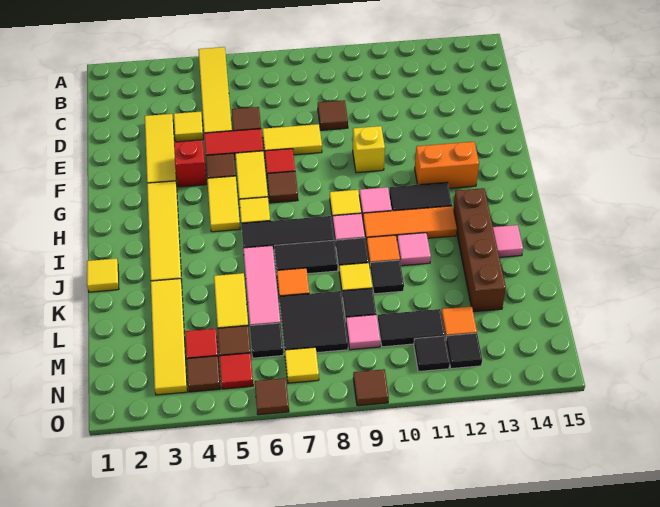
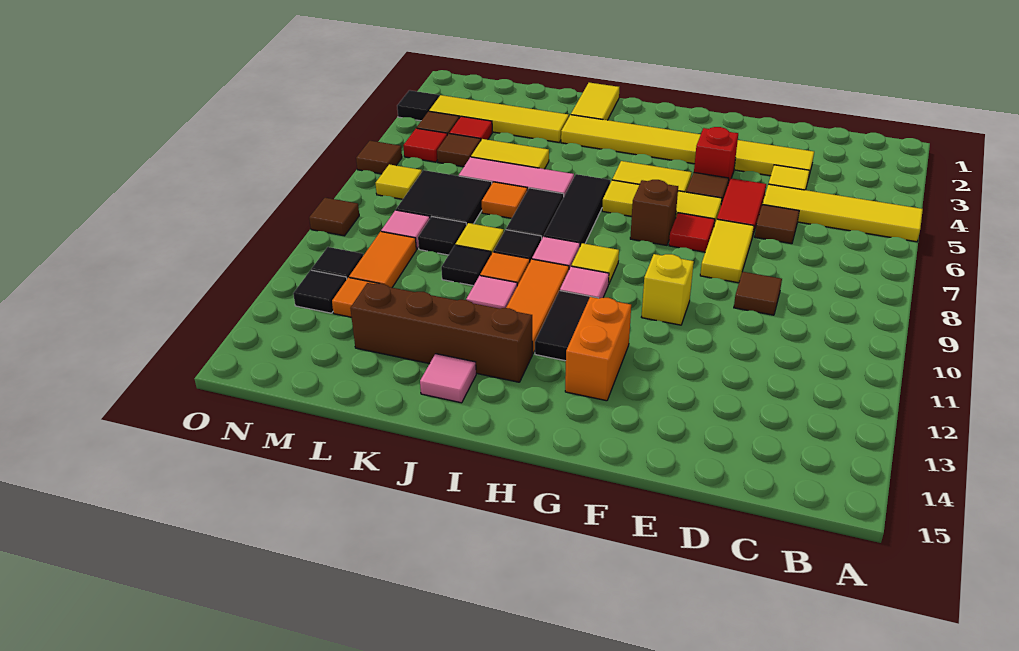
brown 1x1 tile [267,171,298,203] -> brown 1x1 brick [630,180,678,245]
yellow 1x1 tile [87,258,119,292] -> yellow 1x2 tile [571,83,619,120]
black 1x1 tile [250,323,283,358] -> black 1x1 tile moved to [397,90,439,121]
black 1x2 tile [378,309,445,347] -> orange 1x2 tile [349,232,416,288]

